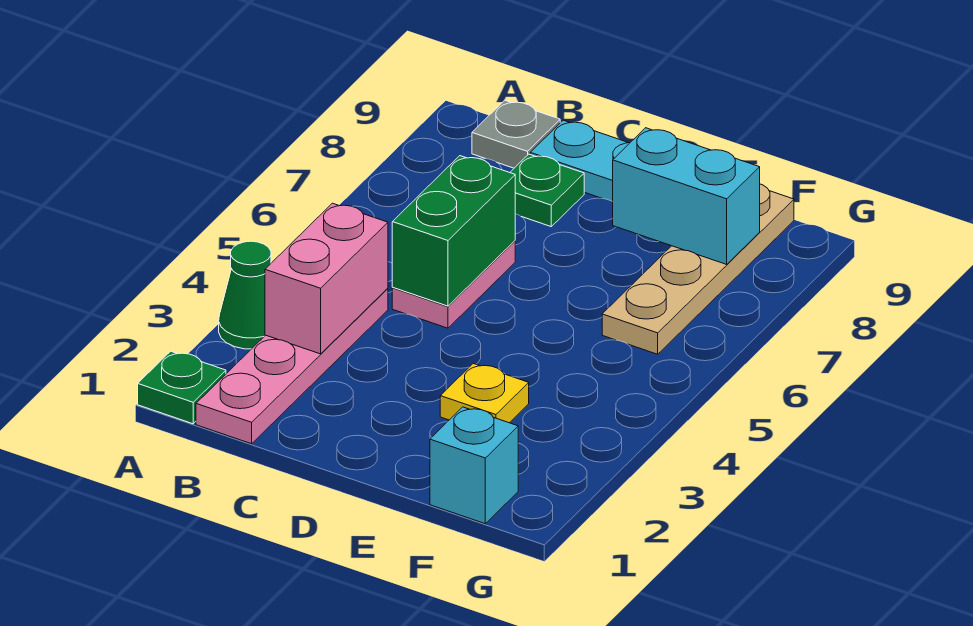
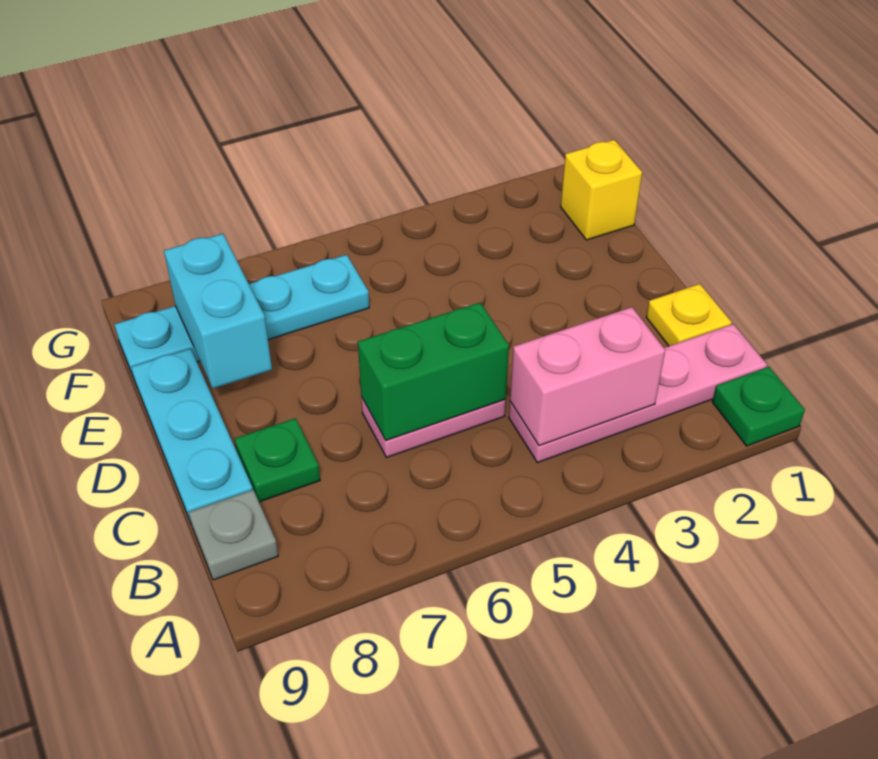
green 1x1 cone [219,241,271,349] -> none
yellow 1x1 plate [440,364,529,423] -> yellow 1x1 plate moved to [646,284,732,346]
cyan 1x1 brick [430,407,518,524] -> yellow 1x1 brick [561,140,642,240]
tan 1x4 plate [602,184,794,354] -> cyan 1x4 plate [114,255,369,378]

